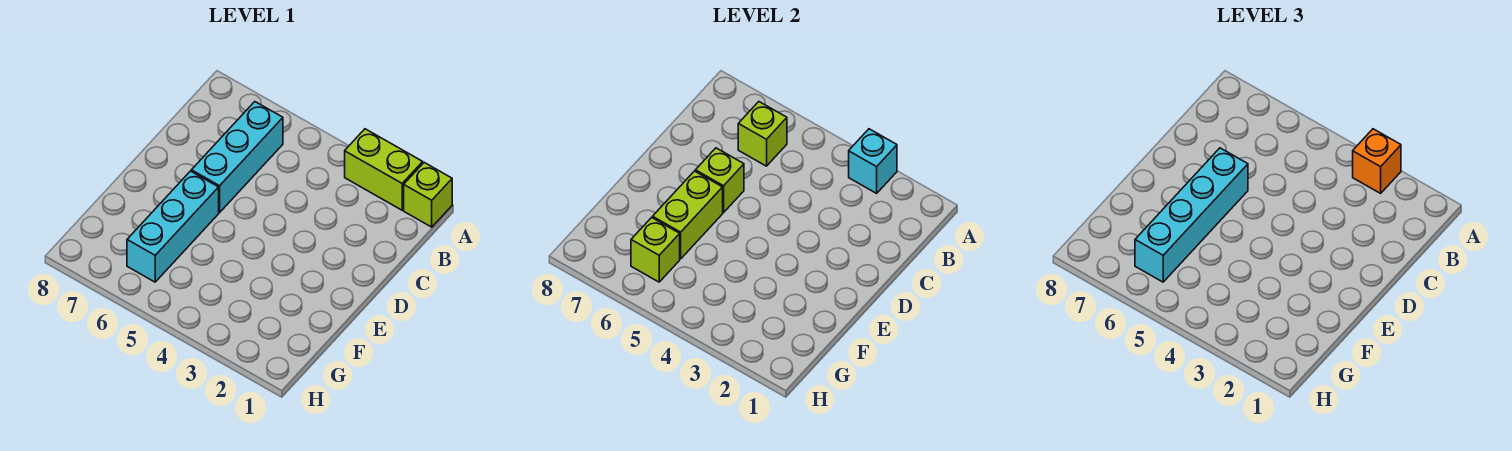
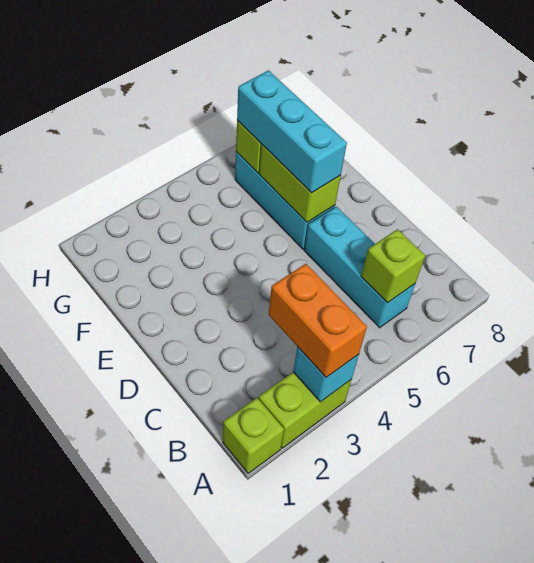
orange 1x1 brick [1353,129,1401,193] -> orange 1x2 brick [269,264,367,377]
lime 1x1 brick [695,148,744,213] -> none
cyan 1x4 brick [1135,148,1248,282] -> cyan 1x3 brick [237,70,347,193]

